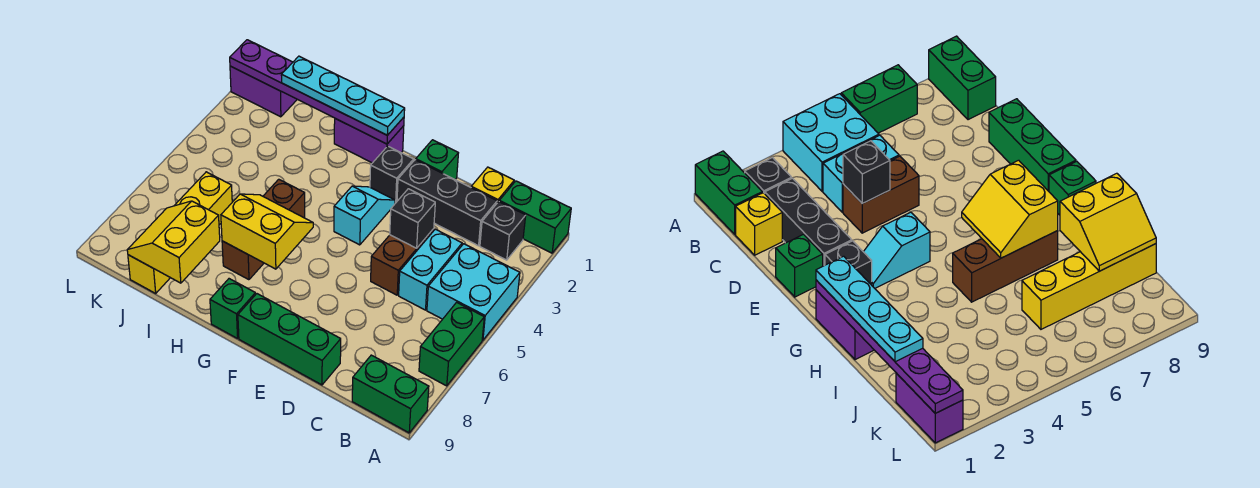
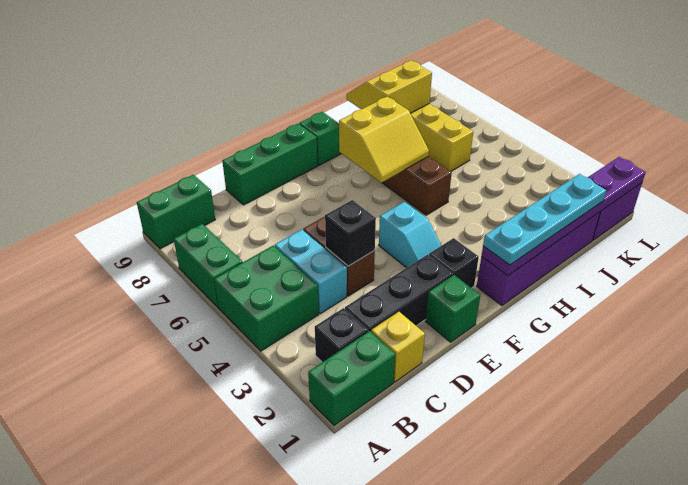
cyan 2x2 brick [427,244,520,340] -> green 2x2 brick [214,246,319,351]
purple 1x2 brick [334,119,404,163] -> purple 1x4 brick [477,212,600,306]
yellow 2x2 slope [127,201,220,283] -> yellow 2x2 slope turned to [347,60,432,113]

